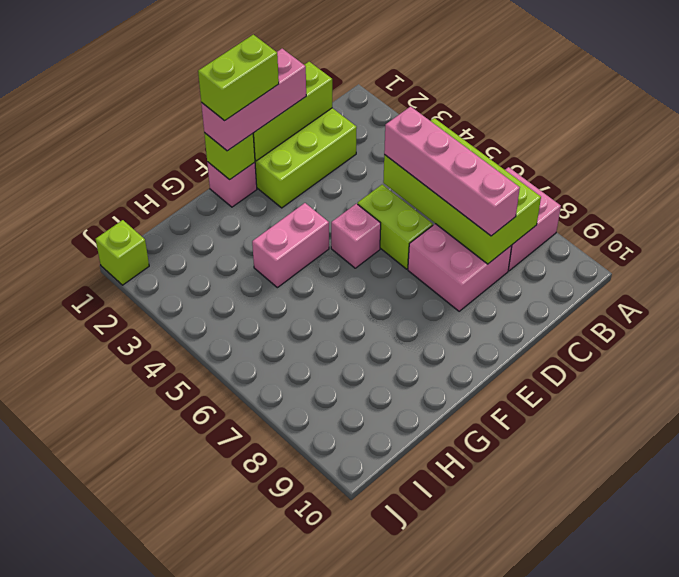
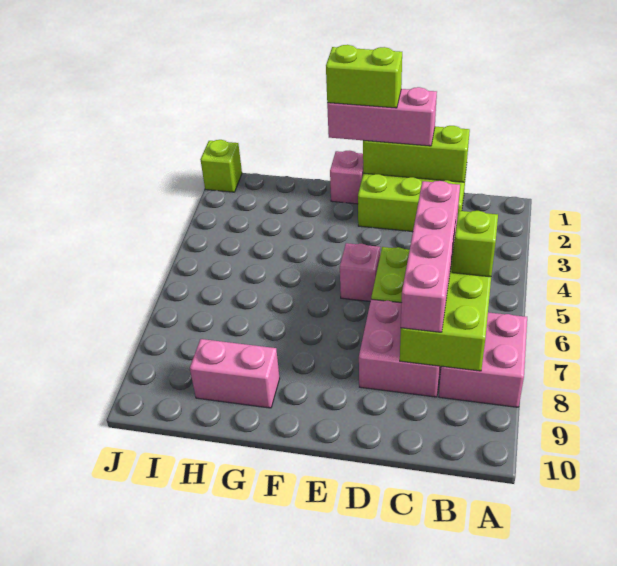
lime 1x1 brick [204,133,255,180] -> lime 1x1 brick moved to [452,211,498,277]
pink 1x2 brick [252,203,329,288] -> pink 1x2 brick moved to [190,339,280,408]

